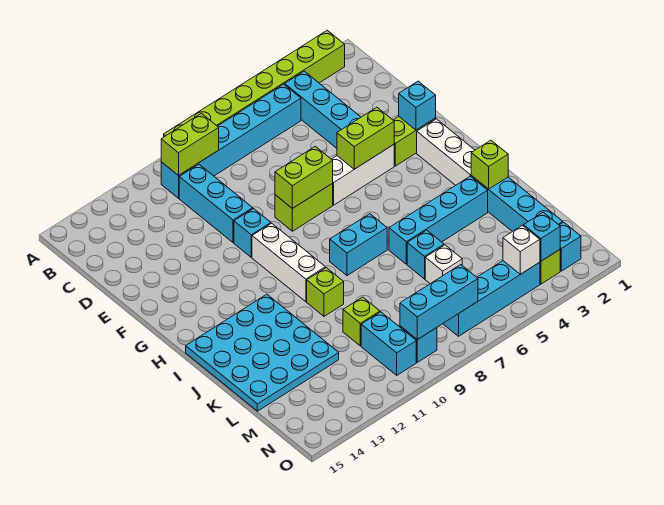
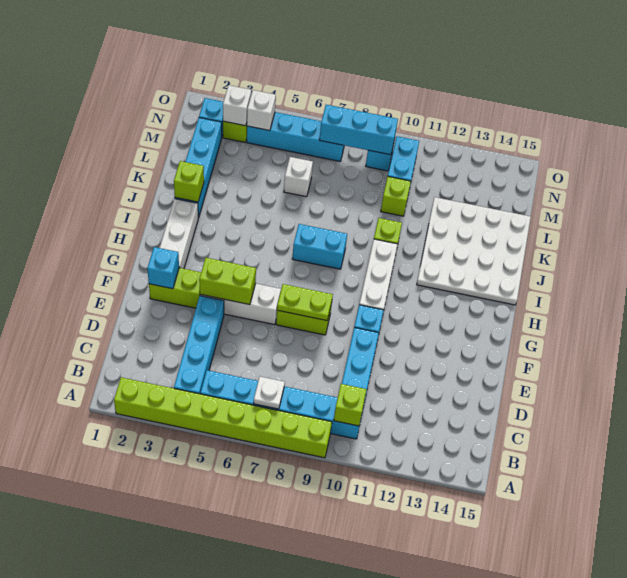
none -> white 1x1 plate [254,377,285,409]
lime 1x2 brick [161,113,219,176] -> lime 1x1 brick [334,384,367,426]
lime 1x2 brick [275,146,333,209] -> lime 1x2 plate [277,284,333,321]
cyan 4x4 plate [186,294,339,411] -> white 4x4 plate [417,197,531,305]
cyan 1x4 brick [389,176,488,264] -> none
cyan 1x1 brick [407,230,444,279] -> none
cyan 1x1 brick [524,213,560,261] -> white 1x1 brick [223,85,251,126]

